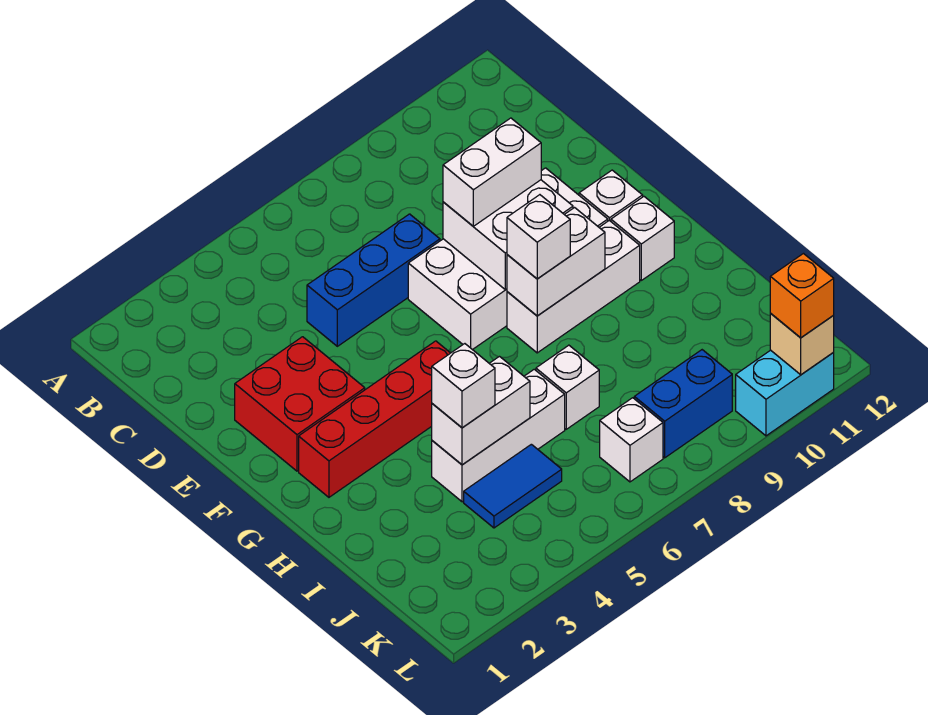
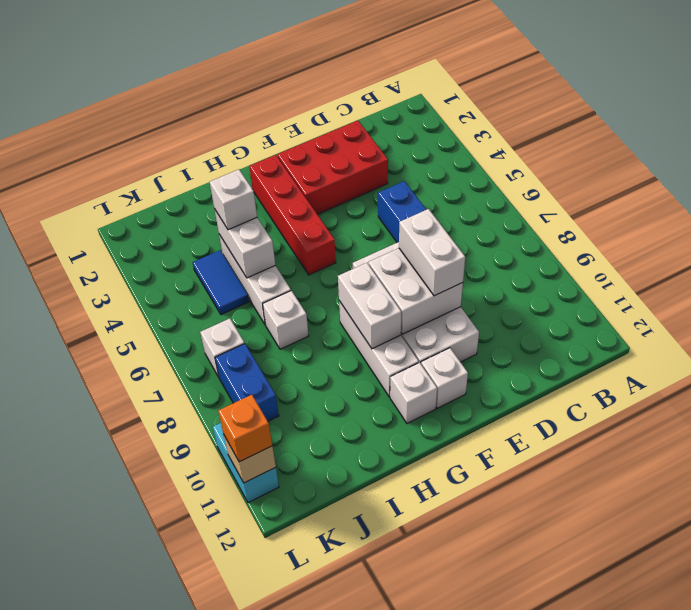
red 2x2 brick [235,337,365,471] -> red 2x3 brick [277,121,388,214]
white 1x1 brick [507,195,570,279] -> none

